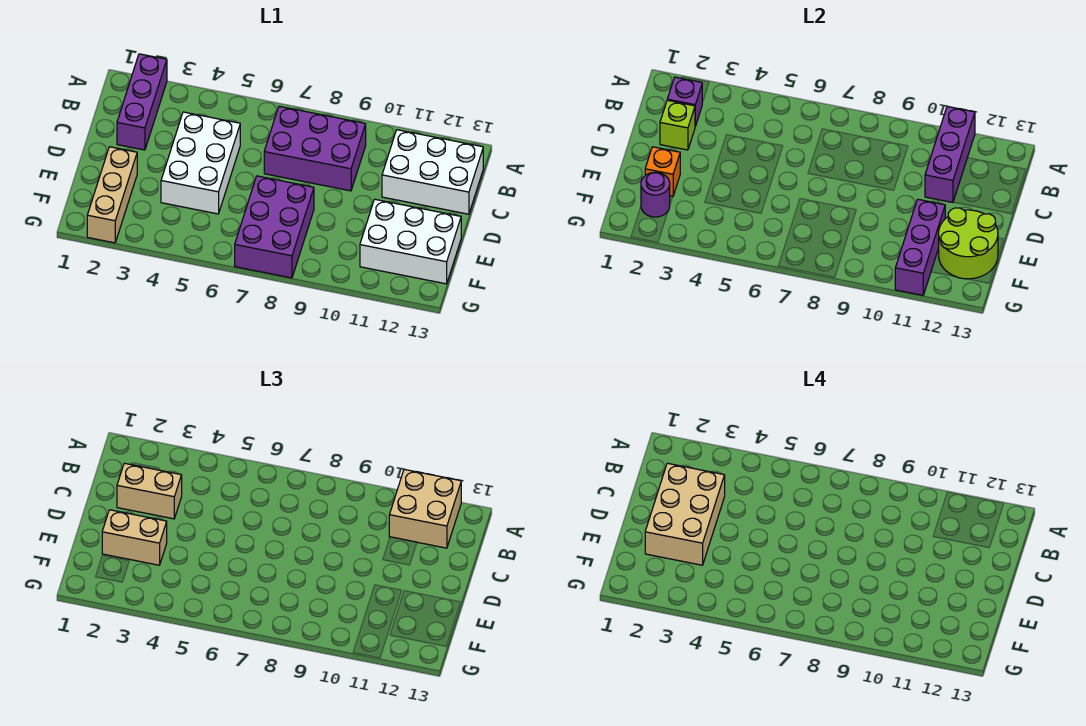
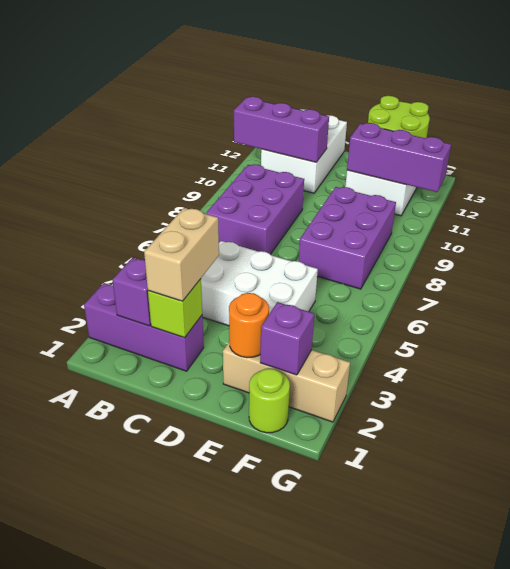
tan 2x2 brick [389,469,461,548] -> none
tan 2x3 brick [645,463,725,565] -> none
orange 1x1 brick [645,147,680,196] -> orange 1x1 round brick [229,293,269,358]
tan 1x2 brick [102,510,167,565] -> none
purple 2x3 brick [235,176,314,278] -> purple 2x3 brick turned to [299,187,396,289]
none -> lime 1x1 round brick [249,369,290,433]
purple 1x1 round brick [641,172,670,217] -> purple 1x1 brick [260,302,314,375]

